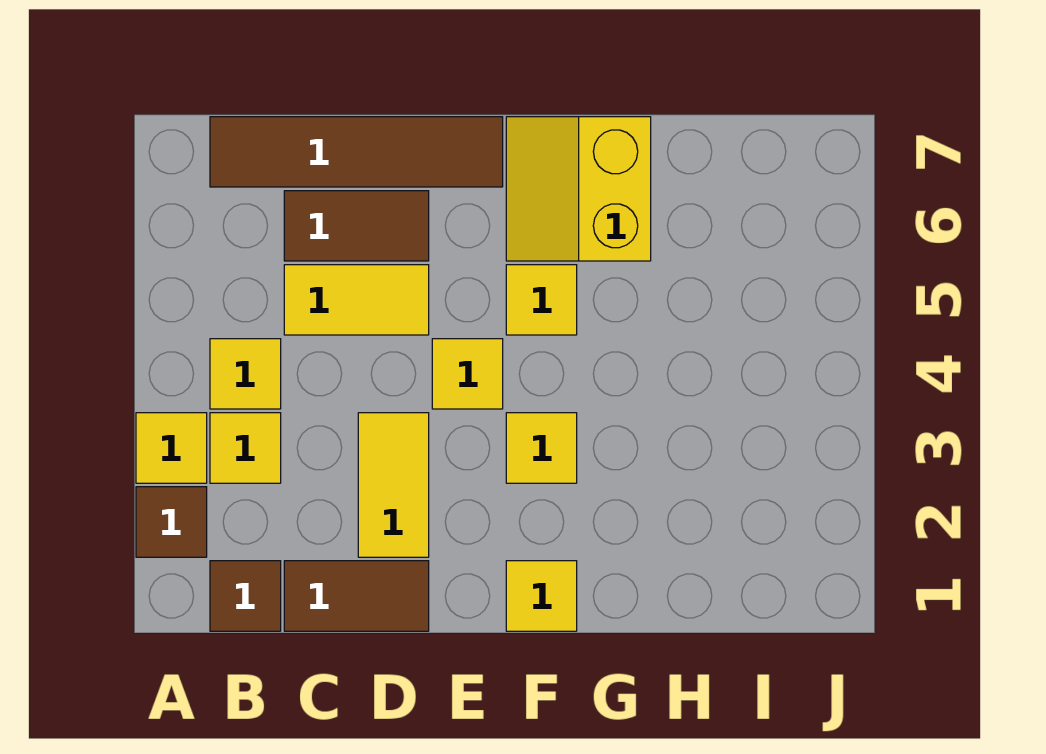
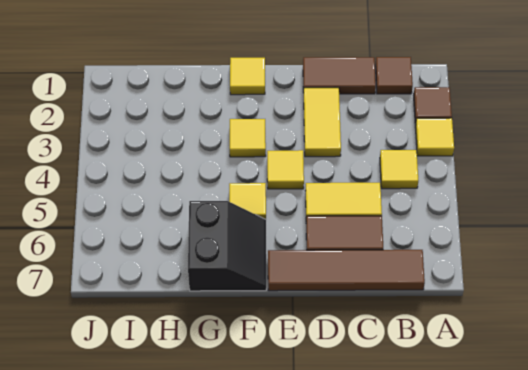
yellow 1x1 tile [210,413,281,483] -> none
yellow 2x2 slope [506,117,651,261] -> black 2x2 slope [188,201,266,291]

